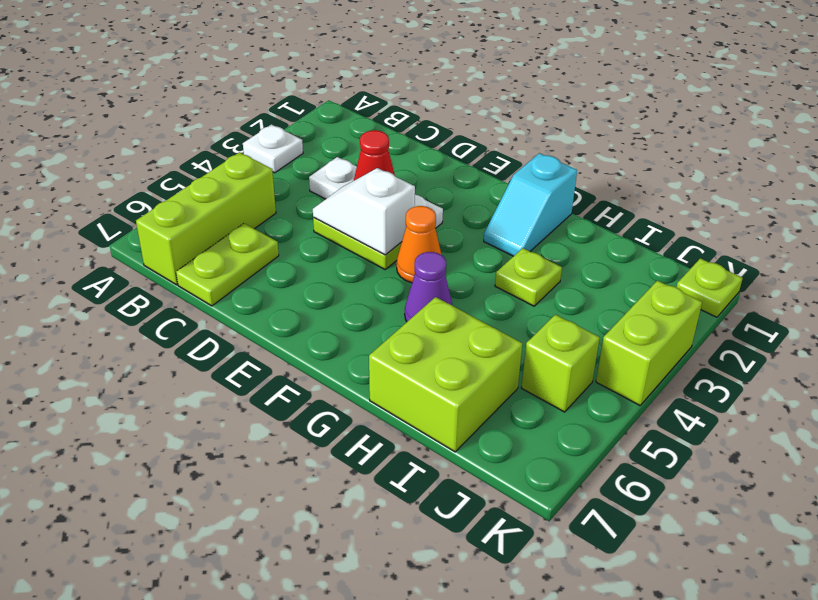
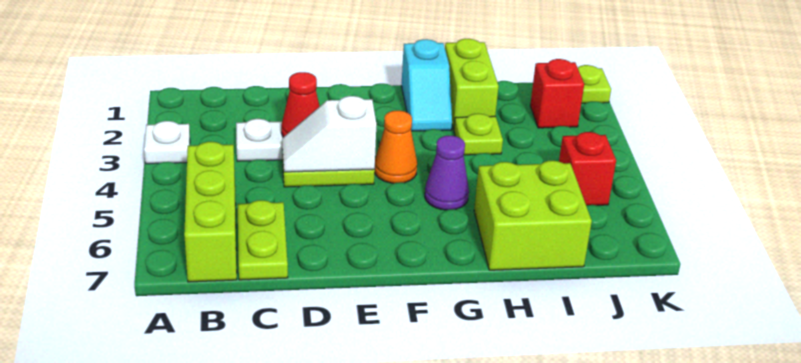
none -> red 1x1 brick [530,59,584,128]
lime 1x1 brick [521,315,600,412] -> red 1x1 brick [559,132,616,205]
lime 1x2 brick [596,281,702,405] -> lime 1x2 brick moved to [445,39,499,129]

